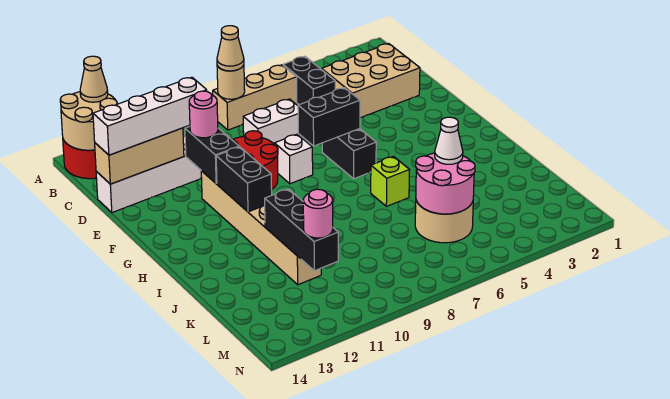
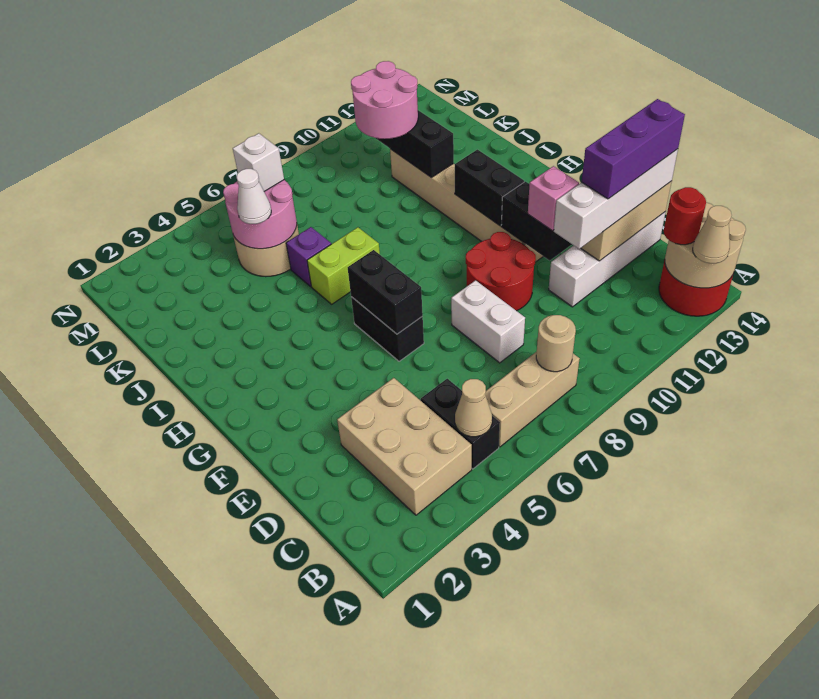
tan 1x1 cone [217,26,244,71] -> tan 1x1 cone moved to [455,379,492,437]
none -> red 1x1 round brick [664,187,706,245]
tan 2x3 brick [322,44,420,118] -> tan 2x3 brick turned to [337,378,472,515]
white 1x2 brick [243,99,304,144] -> white 1x2 brick turned to [451,280,525,363]
none -> purple 1x3 brick [582,99,685,199]
pink 1x1 round brick [189,91,218,138] -> pink 1x1 brick [528,166,579,231]
black 1x2 brick [298,88,360,146] -> black 1x2 brick turned to [348,250,423,334]
white 1x1 brick [274,134,313,184] -> white 1x1 brick moved to [233,133,284,191]
lime 1x1 brick [371,157,409,206] -> lime 1x2 brick [307,227,380,304]
none -> purple 1x1 brick [286,227,331,286]
pink 1x1 round brick [303,189,333,238] -> pink 2x2 round brick [351,61,418,139]

